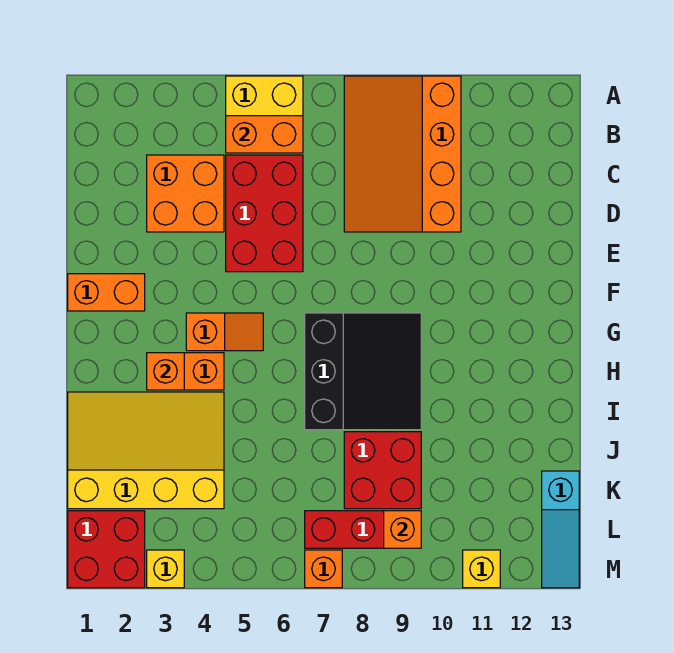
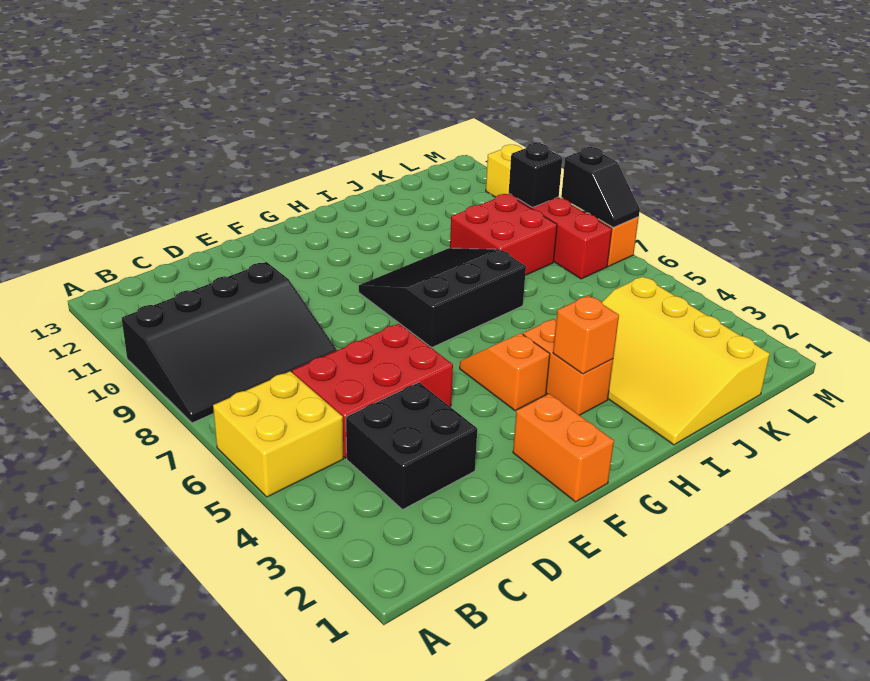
orange 3x4 slope [344,76,461,232] -> black 3x4 slope [122,262,337,423]
orange 1x2 brick [226,116,303,153] -> none
orange 2x2 brick [147,155,224,232] -> black 2x2 brick [346,382,477,509]
cyan 1x3 slope [542,471,579,588] -> none
red 2x2 brick [68,511,145,588] -> none
orange 1x1 brick [384,511,421,548] -> black 1x1 brick [509,143,562,207]
yellow 1x1 brick [147,550,184,588] -> none
none -> black 1x2 slope [561,147,640,228]

